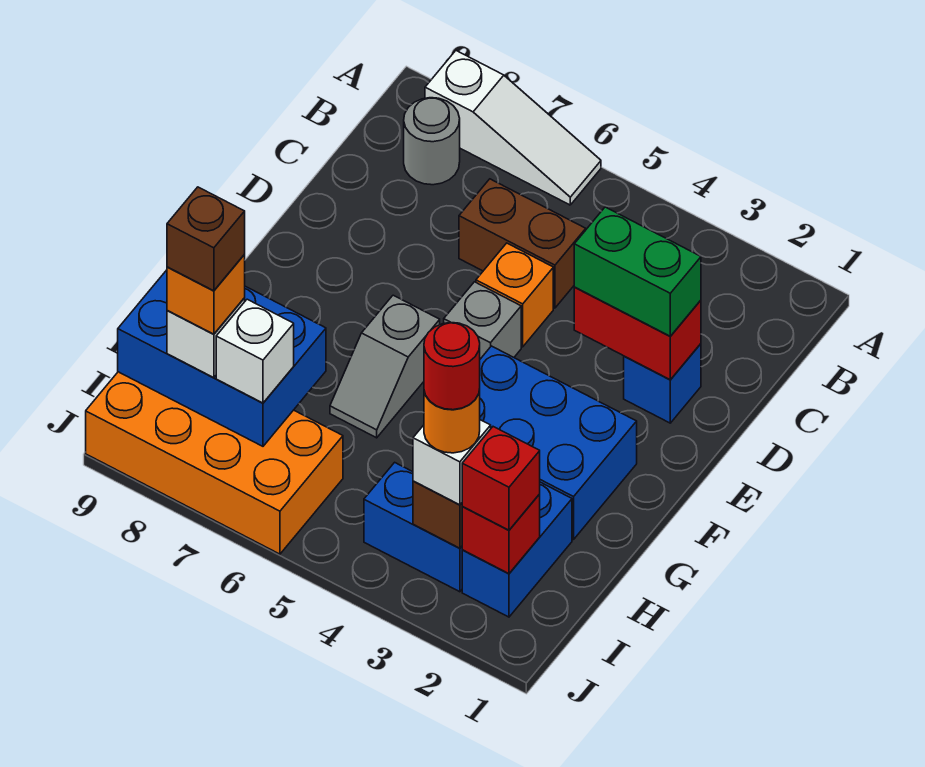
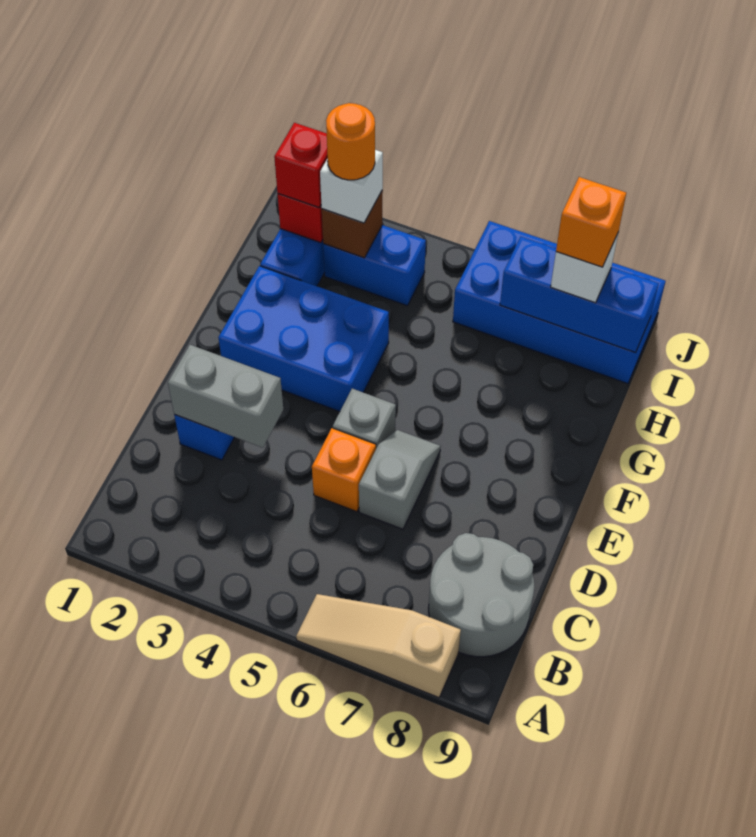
white 1x3 slope [425,51,601,205] -> tan 1x3 slope [296,594,461,698]
grey 1x1 round brick [404,98,460,185] -> grey 2x2 round brick [429,533,534,657]
brown 1x2 brick [459,179,586,308] -> none
red 1x2 brick [574,287,701,379] -> grey 1x2 brick [168,345,283,448]
green 1x2 brick [574,207,701,336] -> none
grey 1x2 slope [330,295,440,438] -> grey 1x2 slope moved to [359,430,441,529]
blue 2x3 brick [118,270,326,446] -> blue 1x3 brick [500,237,659,353]
red 1x1 round brick [424,322,480,410] -> none
orange 2x4 brick [86,372,343,554] -> blue 2x4 brick [453,221,666,384]
white 1x1 brick [216,299,294,403] -> none
brown 1x1 brick [167,187,245,291] -> none

